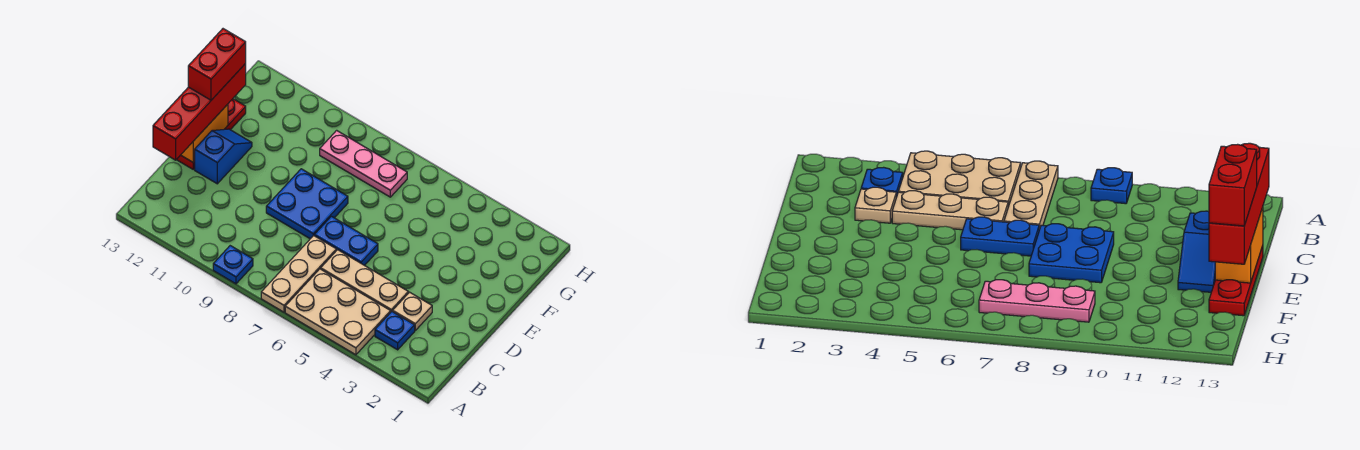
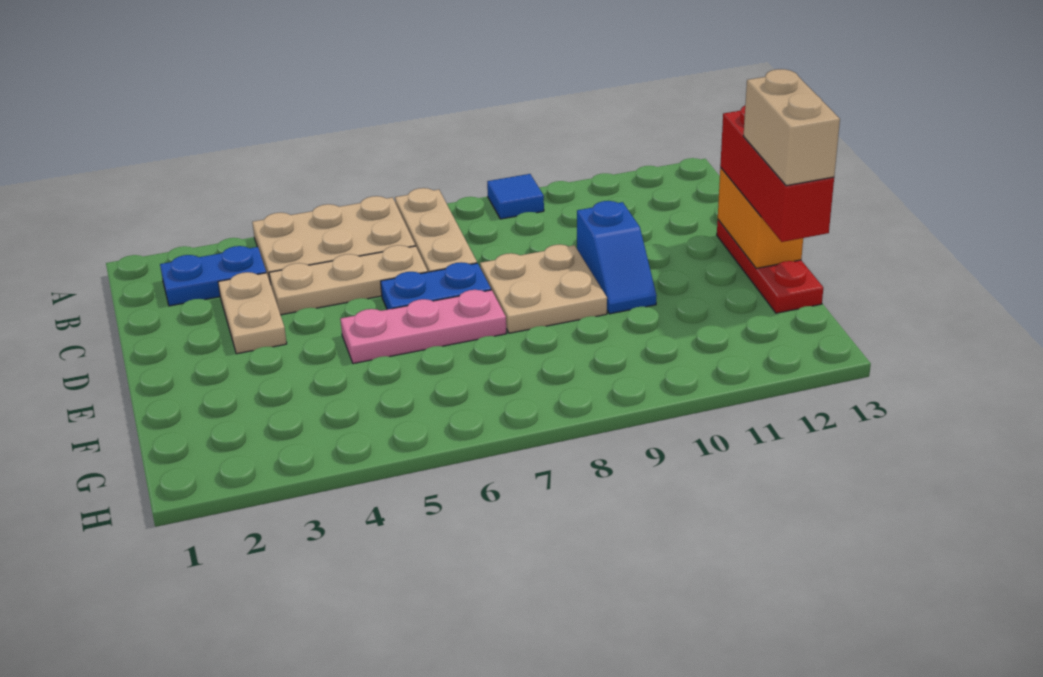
blue 1x1 plate [213,246,253,284] -> blue 1x1 tile [487,174,544,219]
blue 1x1 plate [375,312,415,350] -> blue 1x2 plate [160,246,266,306]
tan 1x1 plate [393,292,432,330] -> tan 1x2 plate [218,272,287,354]
red 1x4 brick [153,64,246,160] -> red 1x3 brick [720,106,834,242]
blue 2x2 plate [266,169,348,239] -> tan 2x2 plate [480,244,607,333]
blue 1x2 slope [195,129,252,184] -> blue 1x2 slope moved to [577,201,657,314]
red 1x2 brick [188,29,246,100] -> tan 1x2 brick [744,69,840,186]
pink 1x3 plate [320,130,407,197] -> pink 1x3 plate moved to [341,290,506,364]

